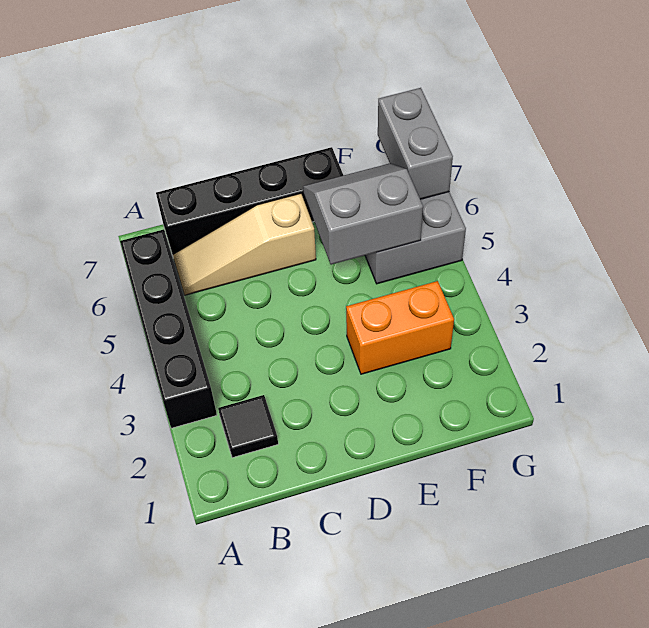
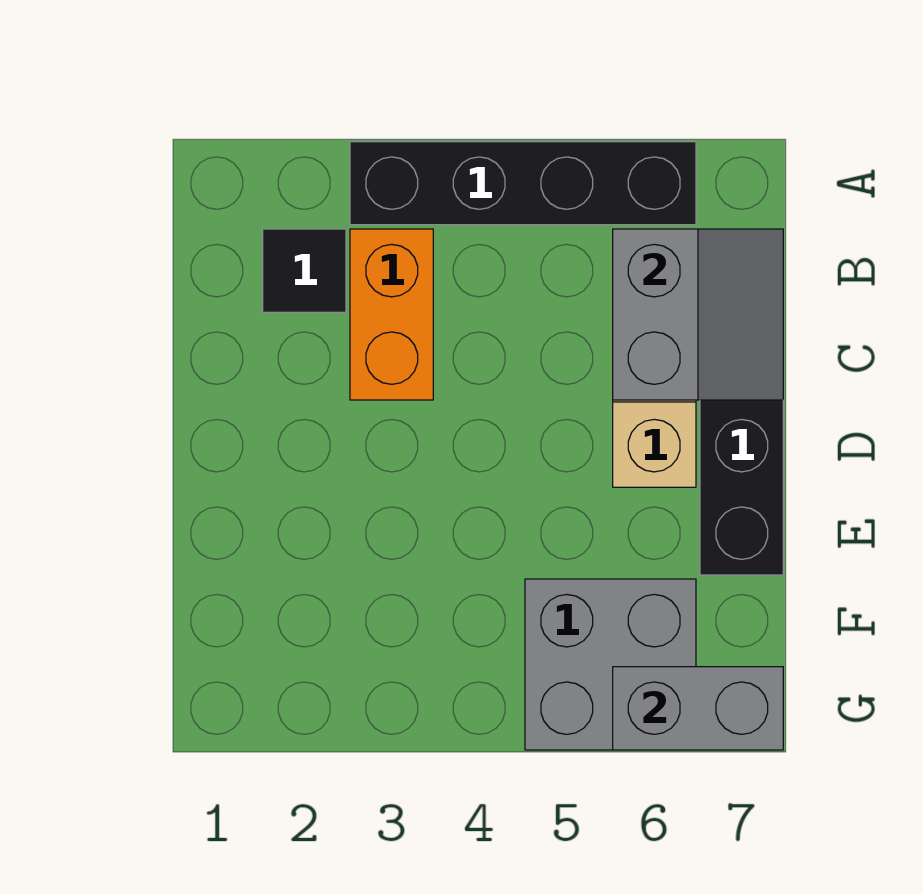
orange 1x2 brick [346,281,454,374] -> orange 1x2 brick moved to [350,229,433,400]
grey 2x2 slope [303,163,423,265] -> grey 2x2 slope moved to [613,229,783,400]

